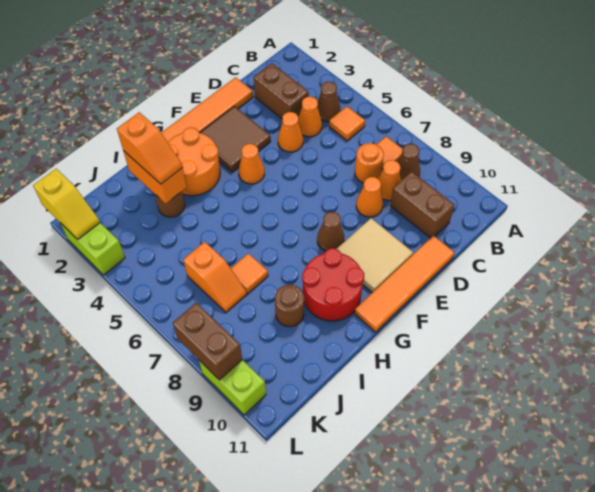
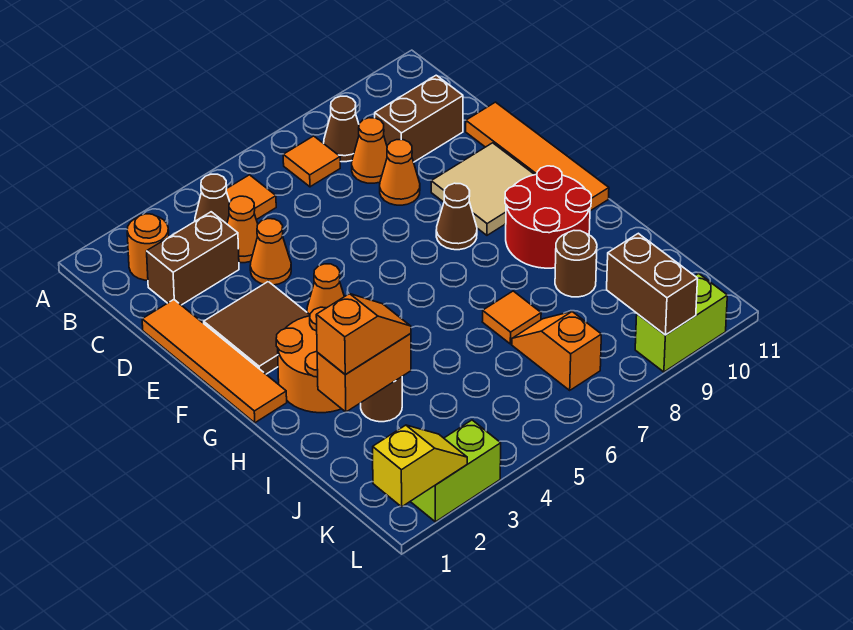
orange 1x1 round brick [355,143,384,183] -> orange 1x1 round brick moved to [127,214,169,280]
orange 1x2 slope [183,242,247,313] -> orange 1x2 slope turned to [512,312,601,390]
brown 1x2 brick [173,303,242,380] -> brown 1x2 brick turned to [607,233,698,335]

